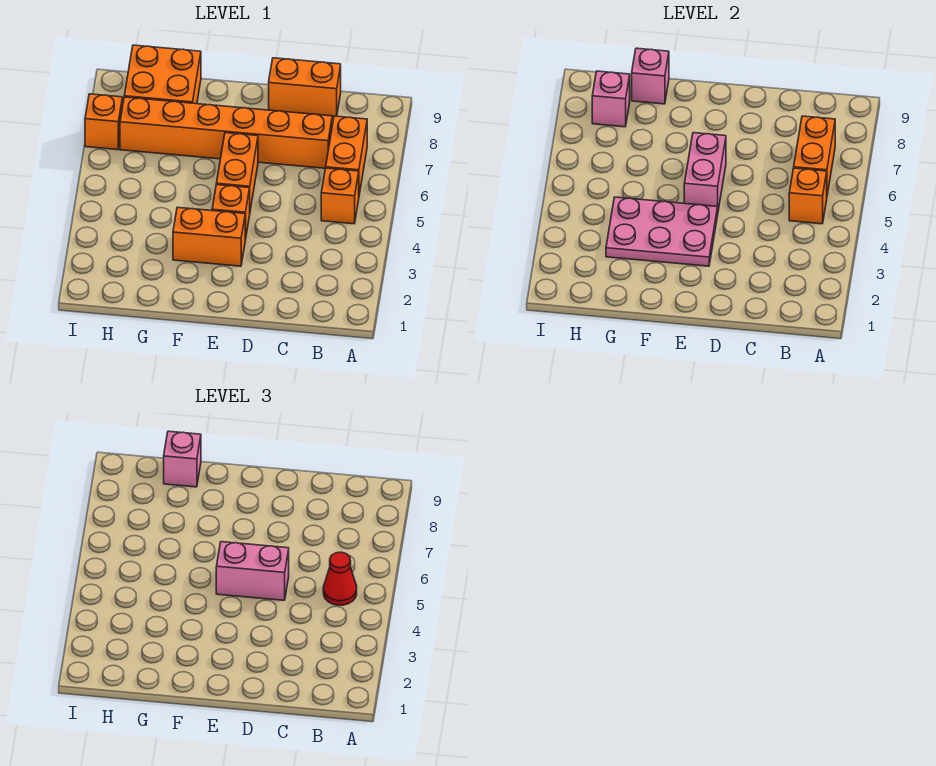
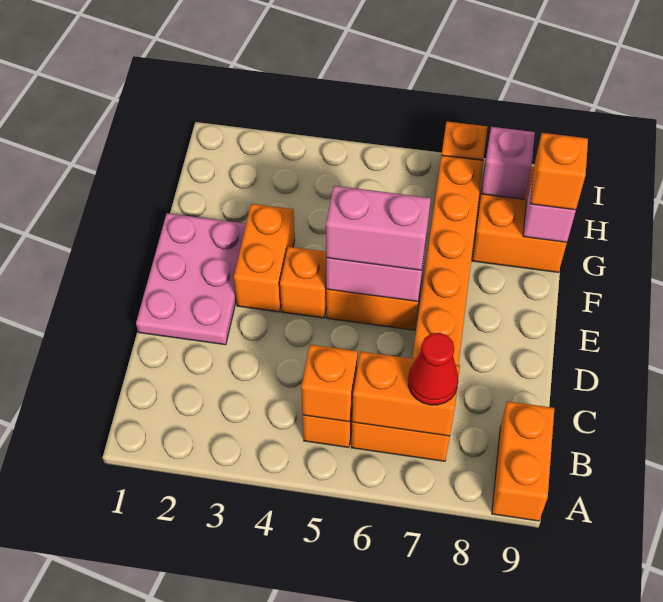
red 1x1 cone [323,552,357,605] -> red 1x1 cone moved to [408,333,458,405]
orange 1x2 brick [269,58,341,116] -> orange 1x2 brick moved to [492,401,554,521]
pink 1x2 brick [216,542,289,600] -> pink 1x2 brick turned to [326,186,431,270]
pink 2x3 plate [606,197,718,266] -> pink 2x3 plate moved to [136,213,246,345]
pink 1x1 brick [164,431,201,487] -> orange 1x1 brick [530,133,588,210]

